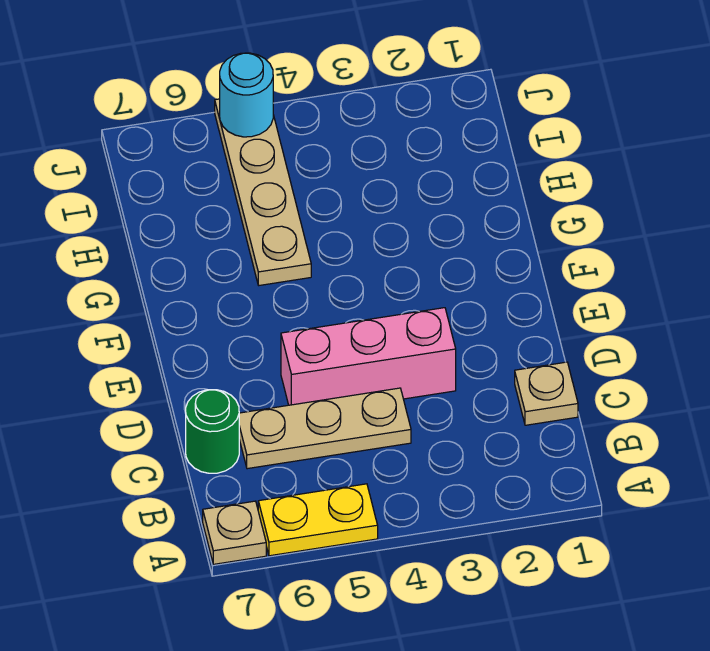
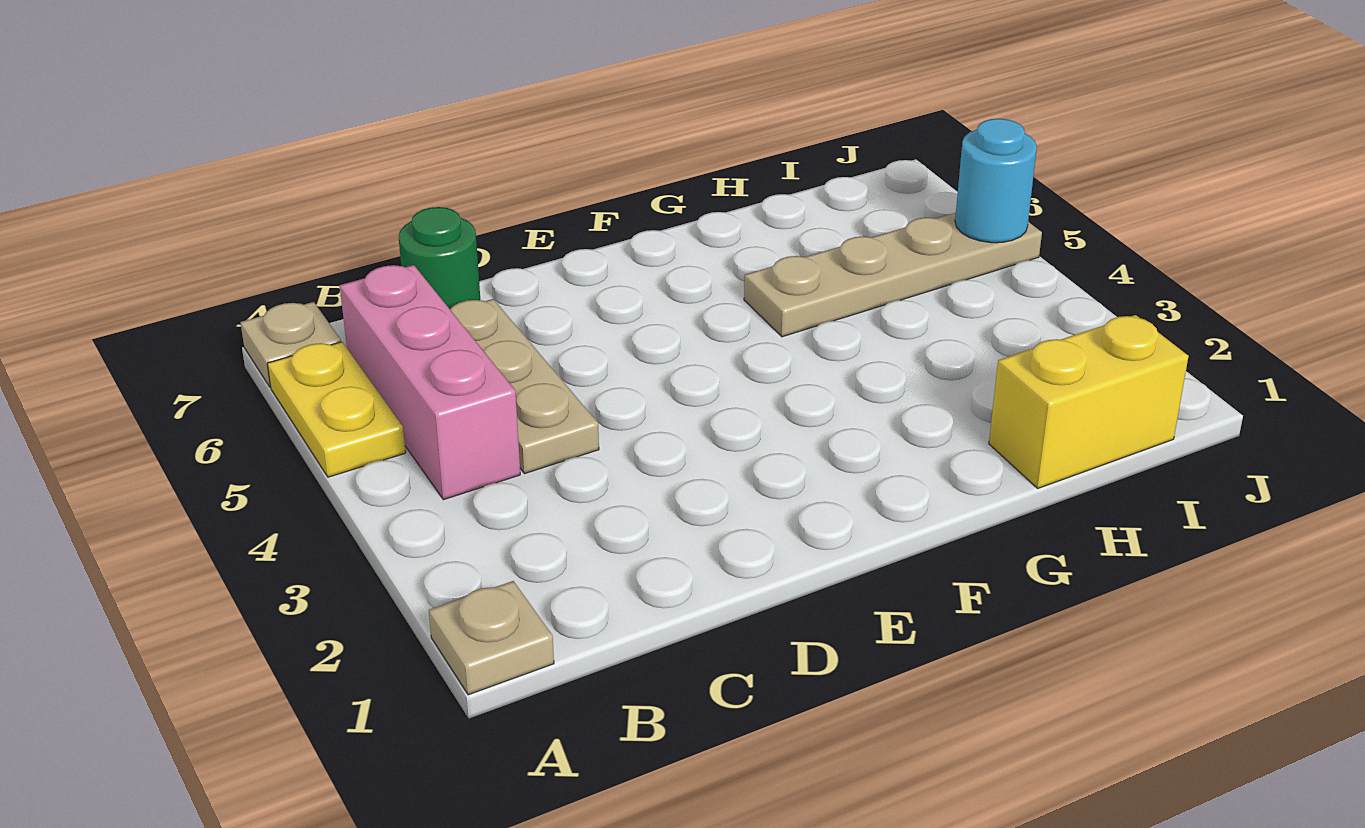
tan 1x1 plate [515,362,578,425] -> tan 1x1 plate moved to [429,581,554,695]
pink 1x3 brick [281,308,456,405] -> pink 1x3 brick moved to [340,265,520,500]
none -> yellow 1x2 brick [989,315,1189,488]

